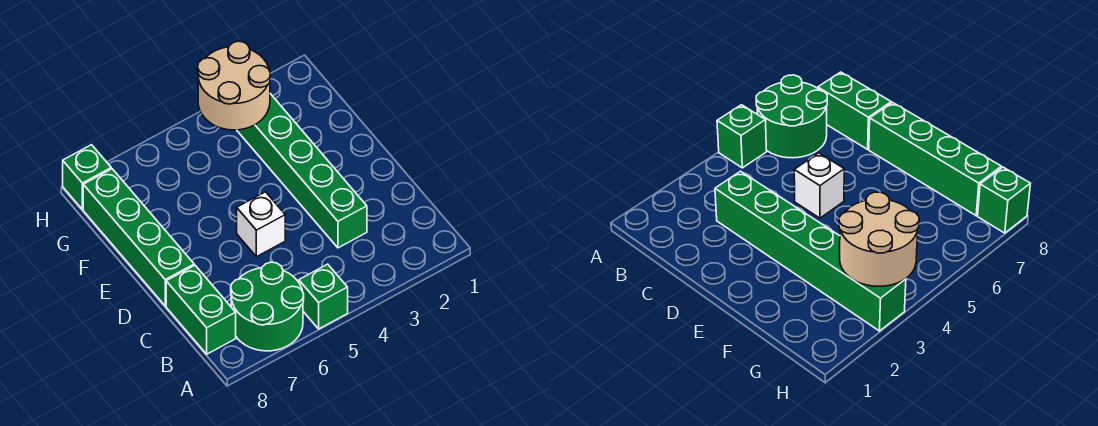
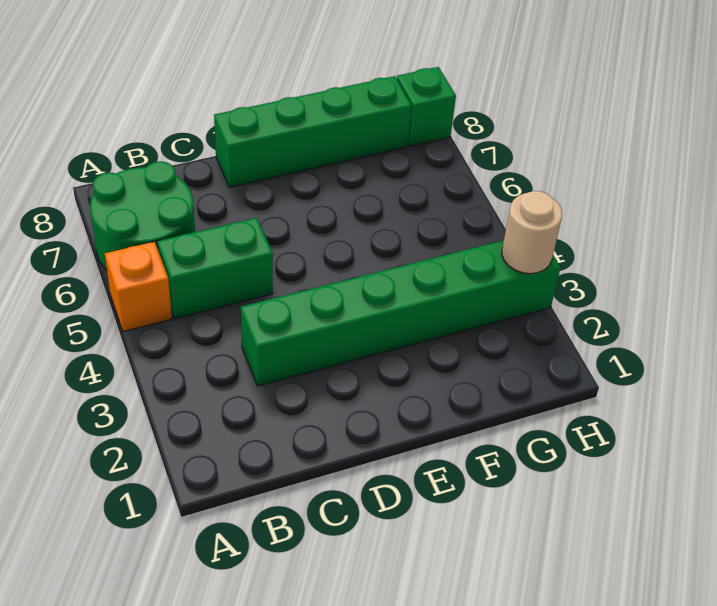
green 1x1 brick [299,264,348,329] -> orange 1x1 brick [105,242,172,332]
green 1x2 brick [166,265,236,354] -> green 1x2 brick moved to [157,218,273,319]
white 1x1 brick [237,192,285,257] -> none
tan 2x2 round brick [198,41,271,130] -> tan 1x1 round brick [502,191,562,274]

